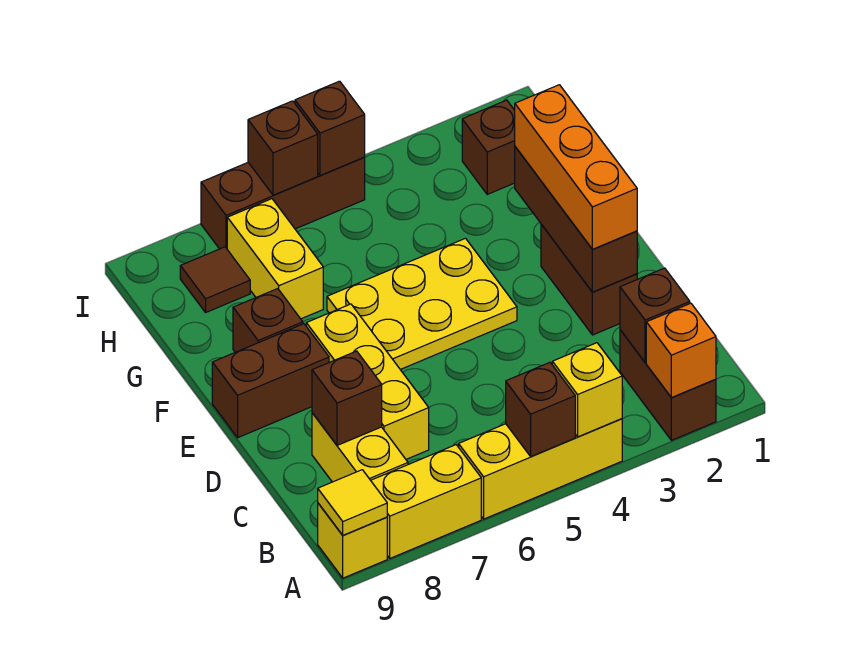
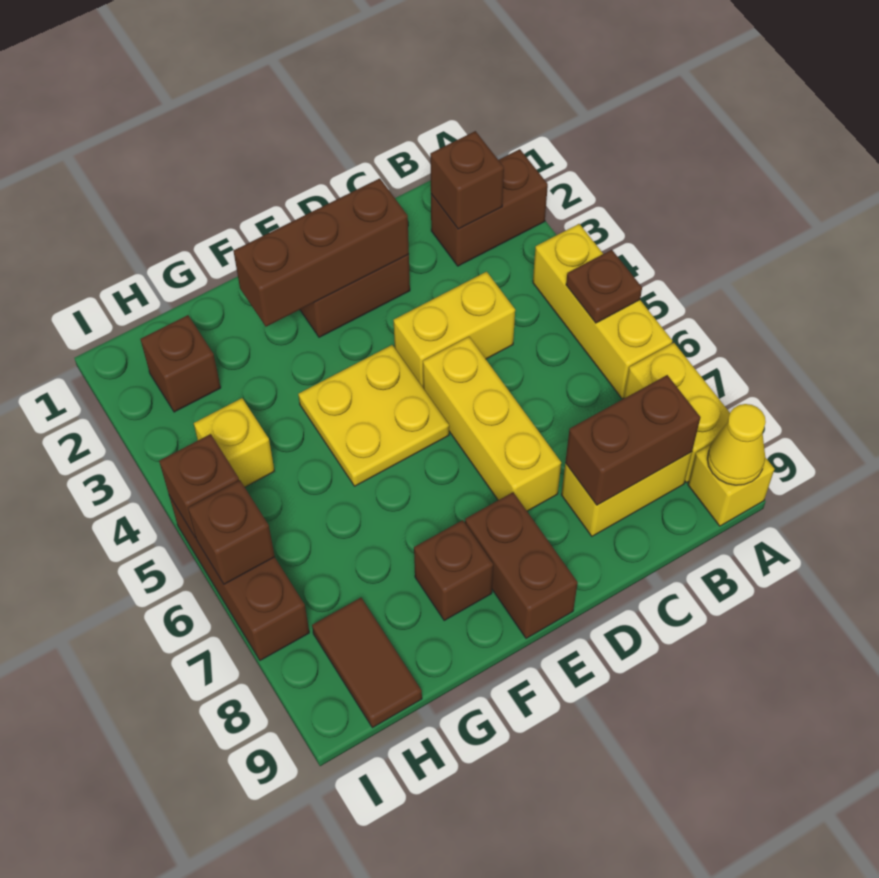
orange 1x1 brick [646,303,716,398] -> none
yellow 1x1 brick [552,343,622,437] -> yellow 1x1 brick moved to [194,398,274,487]
brown 1x1 brick [506,363,575,456] -> brown 1x1 plate [566,250,642,323]
yellow 1x1 tile [318,470,387,535] -> yellow 1x1 cone [707,404,766,485]
yellow 1x3 brick [306,304,429,459] -> yellow 1x3 brick turned to [423,337,561,511]
brown 1x1 brick [312,351,382,445] -> brown 1x2 brick [565,375,700,505]
orange 1x3 brick [515,85,637,249] -> none
yellow 2x3 plate [327,238,517,370] -> yellow 2x2 plate [298,345,449,486]
yellow 1x2 brick [227,199,323,319] -> yellow 1x2 brick moved to [394,272,515,387]
brown 1x1 tile [180,247,250,312] -> brown 1x2 tile [312,598,422,728]

